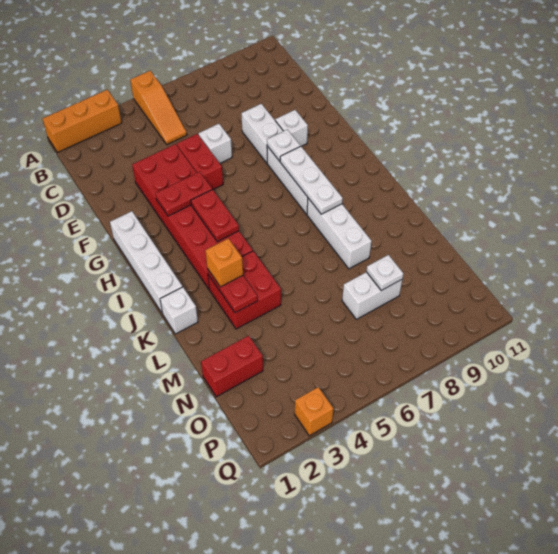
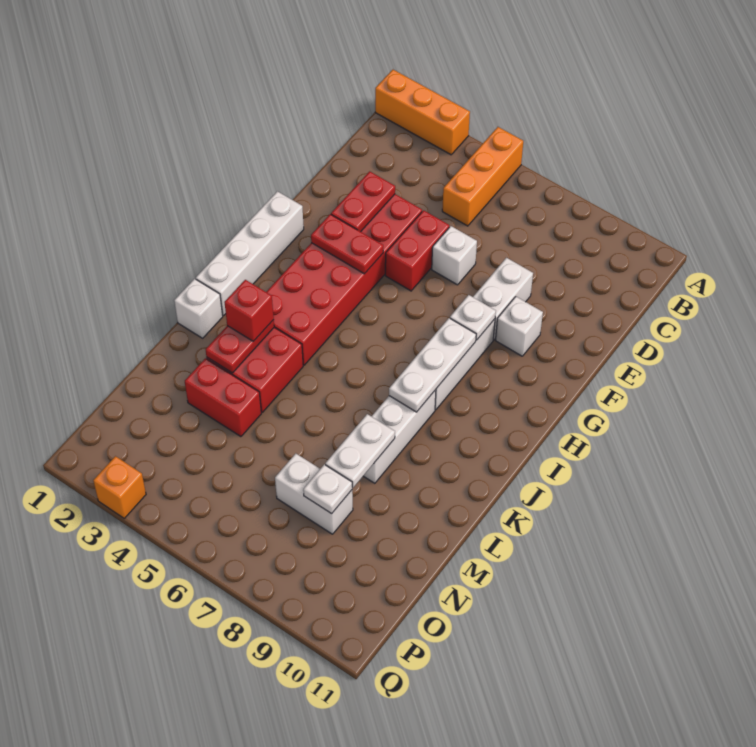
orange 1x3 slope [130,71,187,144] -> orange 1x3 brick [442,127,523,226]
red 1x2 plate [191,190,239,242] -> red 1x2 plate moved to [331,171,395,232]
orange 1x1 brick [205,239,243,287] -> red 1x1 brick [224,280,274,341]
none -> white 1x2 plate [325,414,395,487]
red 1x2 brick [201,336,263,397] -> red 1x2 brick moved to [185,358,261,437]

